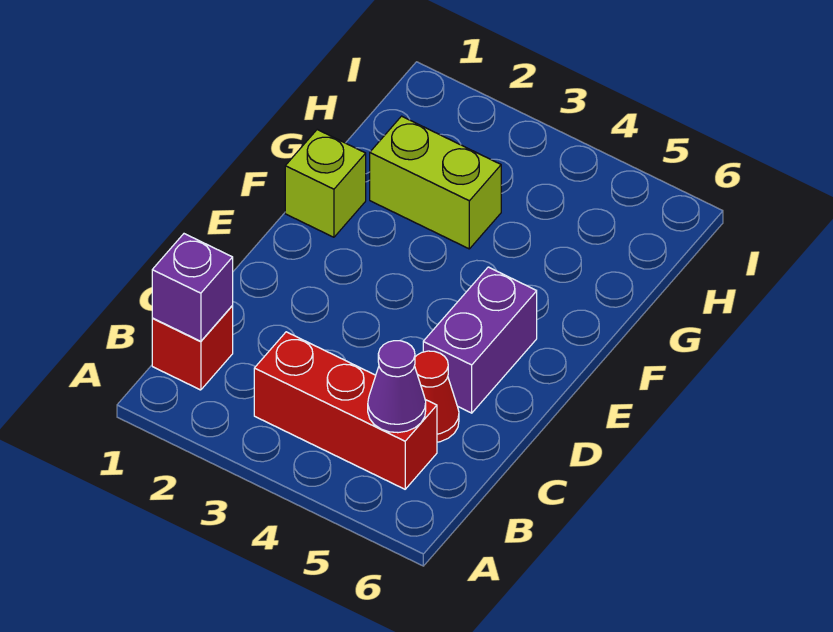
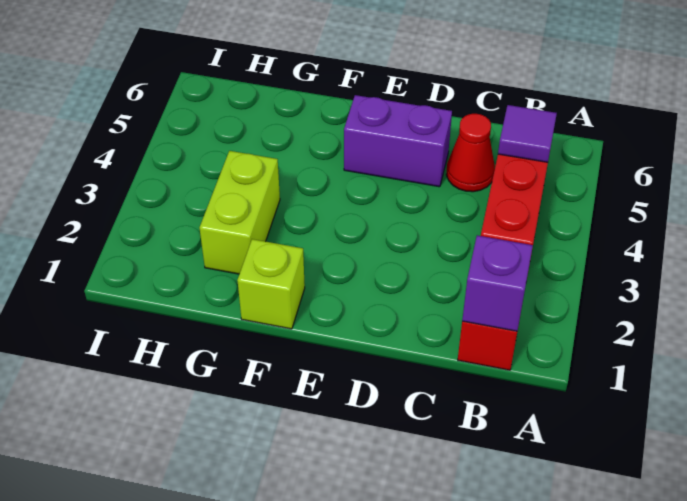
purple 1x1 cone [368,341,426,433] -> purple 1x1 tile [498,105,557,162]

